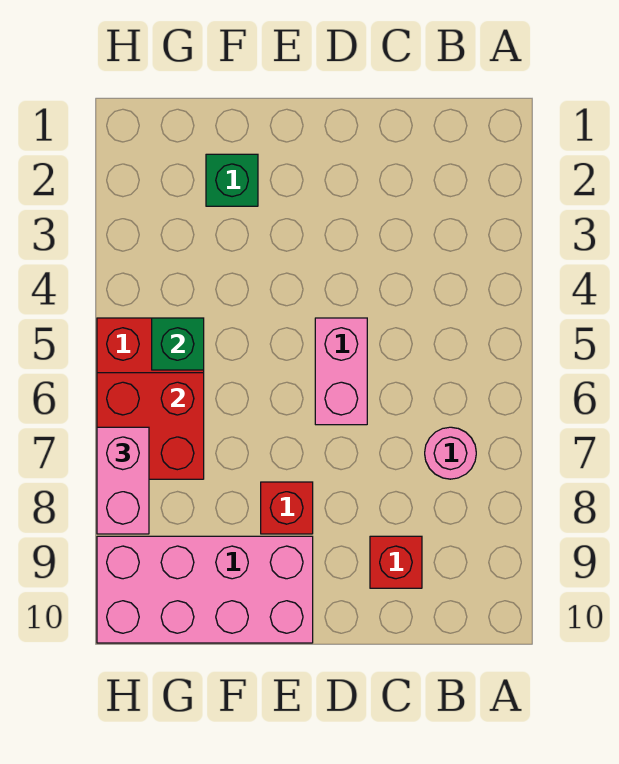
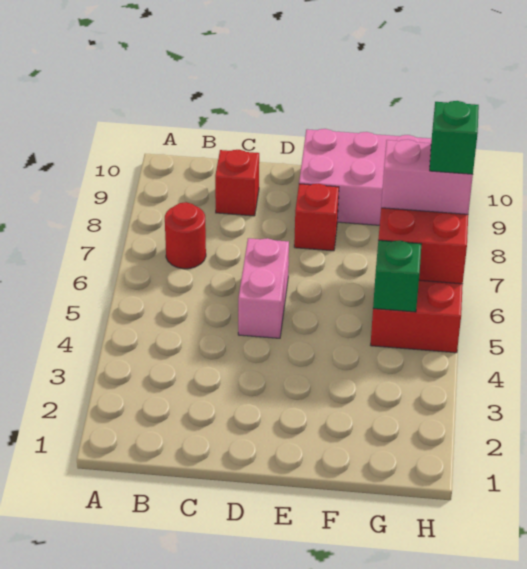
pink 1x1 round brick [425,427,476,479] -> red 1x1 round brick [165,202,206,269]
green 1x1 brick [206,154,258,206] -> green 1x1 brick moved to [430,101,479,174]
pink 1x2 brick [97,427,149,534] -> pink 1x2 brick turned to [381,140,473,214]

